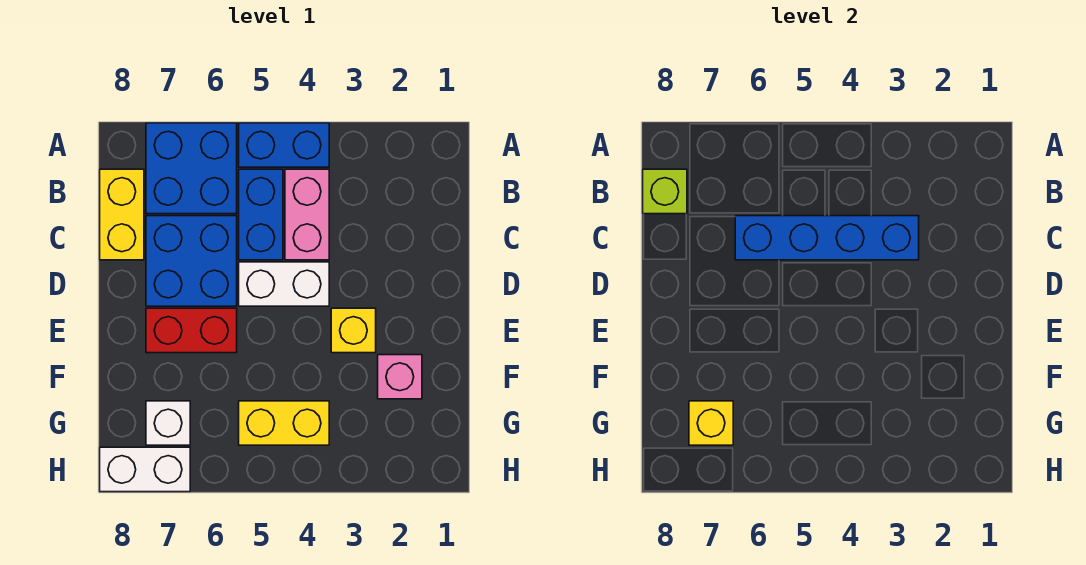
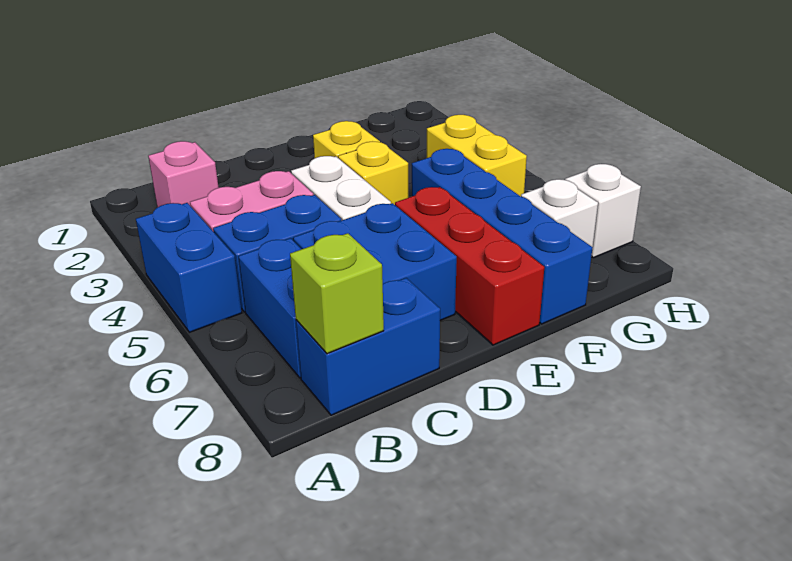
blue 2x2 brick [146,123,237,214] -> blue 1x2 brick [238,238,301,378]
yellow 1x2 brick [100,169,144,260] -> blue 1x2 brick [296,278,440,415]
blue 1x4 brick [735,216,919,260] -> blue 1x4 brick moved to [412,149,593,324]
red 1x2 brick [146,308,237,353] -> red 1x3 brick [395,187,544,345]
pink 1x1 brick [378,355,422,399] -> pink 1x1 brick moved to [148,141,219,207]
yellow 1x1 brick [689,401,733,445] -> yellow 1x1 brick moved to [338,142,408,205]
white 1x2 brick [100,447,190,492] -> white 1x1 brick [565,164,641,258]

